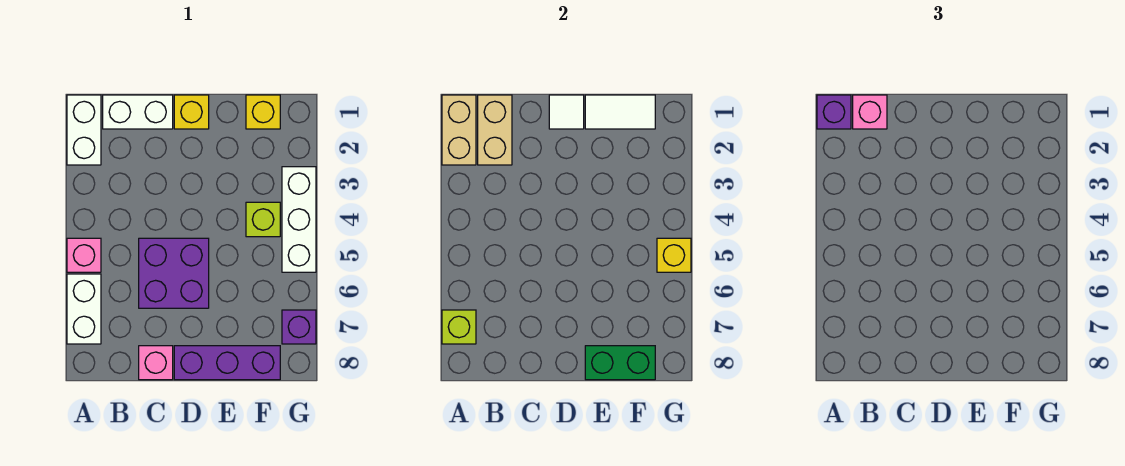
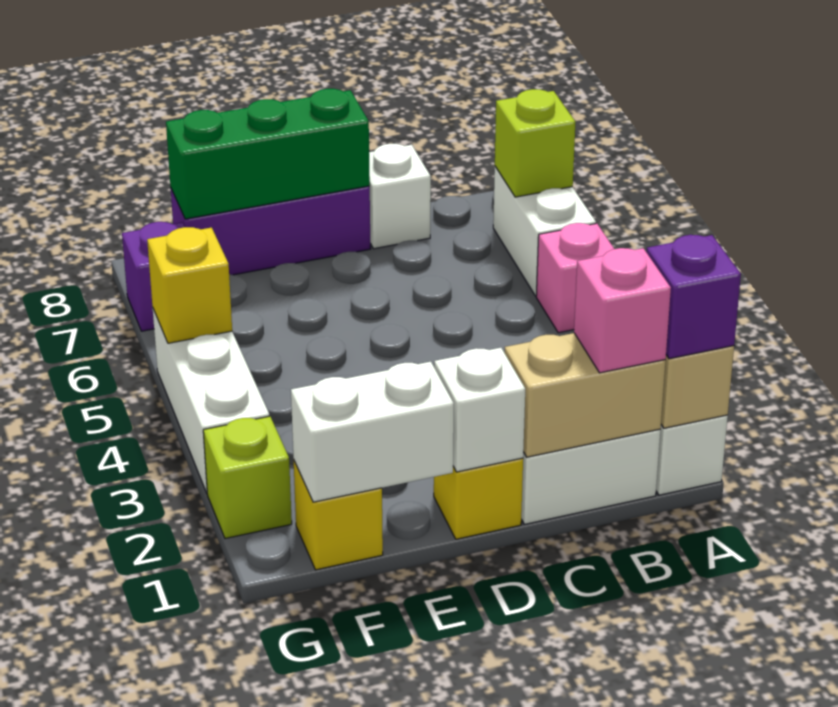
tan 1x2 brick [478,95,512,165] -> tan 1x2 brick turned to [504,333,666,457]
purple 2x2 brick [139,238,209,308] -> none
pink 1x1 brick [139,346,173,380] -> white 1x1 brick [369,144,431,249]
white 1x1 tile [549,95,584,129] -> white 1x1 brick [434,348,525,472]
white 1x2 tile [585,95,655,129] -> white 1x2 brick [291,362,454,502]
green 1x2 brick [585,346,655,380] -> green 1x3 brick [166,89,370,219]
lime 1x1 brick [246,202,280,237] -> lime 1x1 brick moved to [203,416,292,538]

